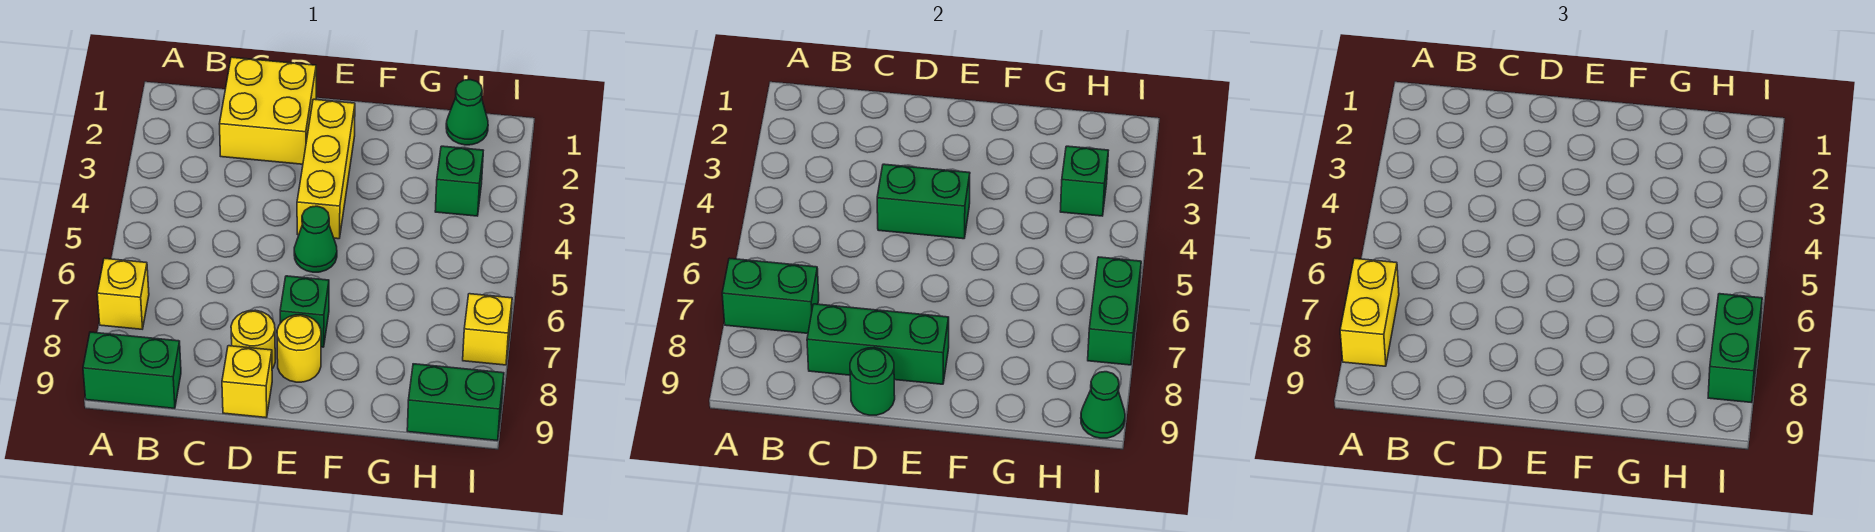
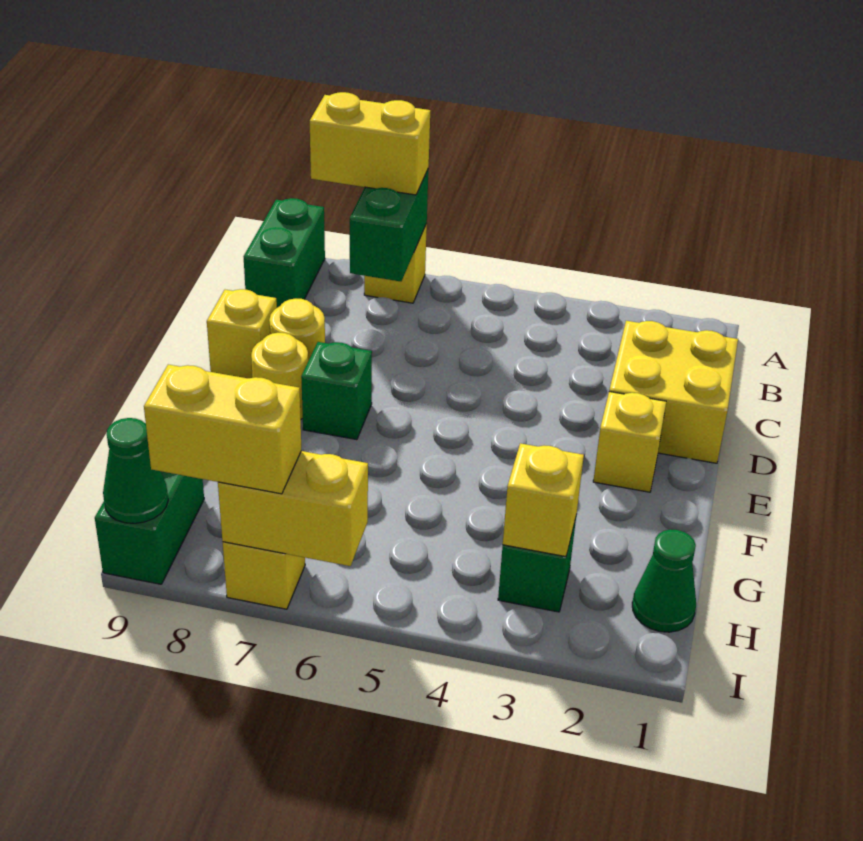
green 1x3 brick [807,304,949,384] -> none
green 1x2 brick [877,164,970,239] -> none
green 1x1 round brick [850,348,895,415] -> none
yellow 1x3 brick [297,99,355,239] -> yellow 1x1 brick [593,392,666,492]
green 1x1 cone [294,206,337,272] -> none
green 1x1 brick [1060,146,1108,216] -> yellow 1x1 brick [503,443,584,557]
green 1x2 brick [1088,257,1141,365] -> yellow 1x2 brick [218,451,368,566]
green 1x2 brick [1708,294,1762,403] -> yellow 1x2 brick [144,364,301,494]

